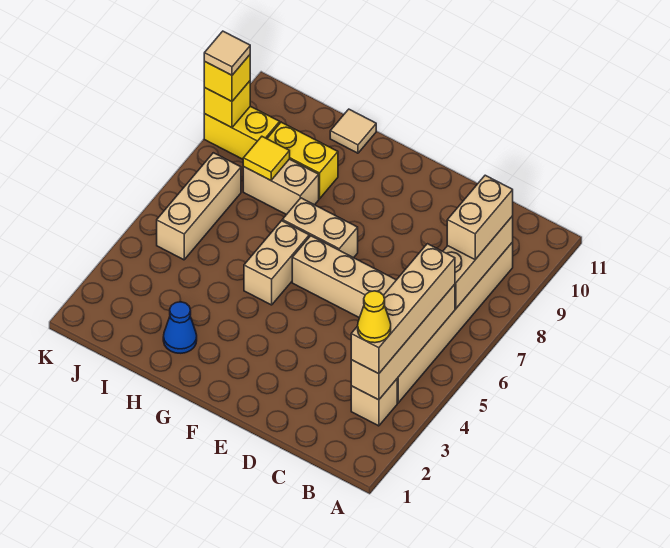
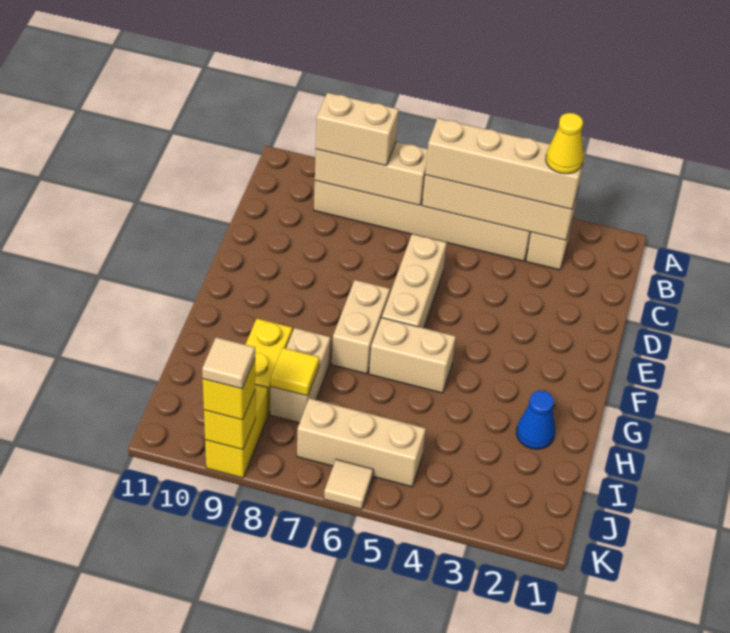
tan 1x1 tile [330,109,376,153] -> tan 1x1 tile moved to [324,460,373,509]

